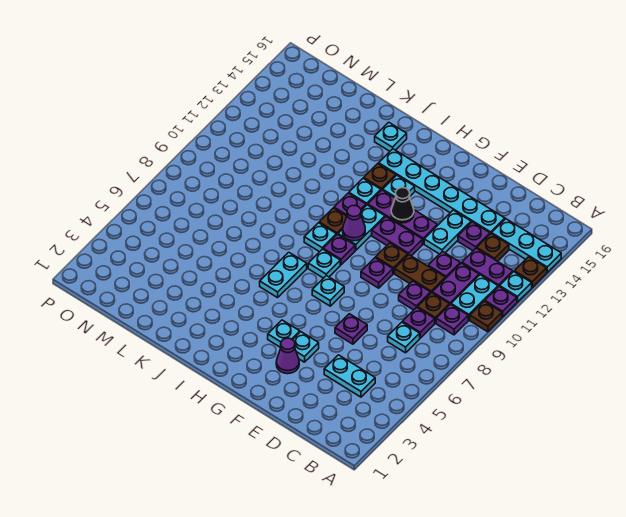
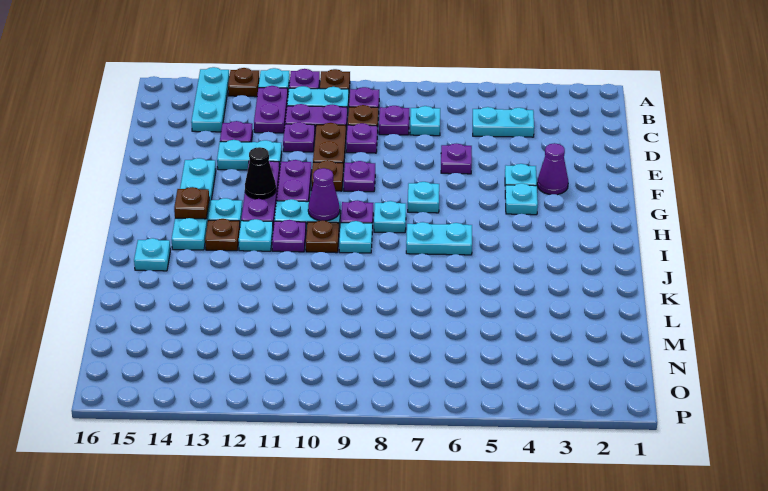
cyan 1x2 plate [324,355,375,397] -> cyan 1x2 plate turned to [473,107,534,137]
brown 1x1 plate [477,234,509,261] -> brown 1x1 plate moved to [174,187,209,219]
cyan 1x6 plate [379,149,505,234] -> cyan 1x4 plate [172,158,216,250]

